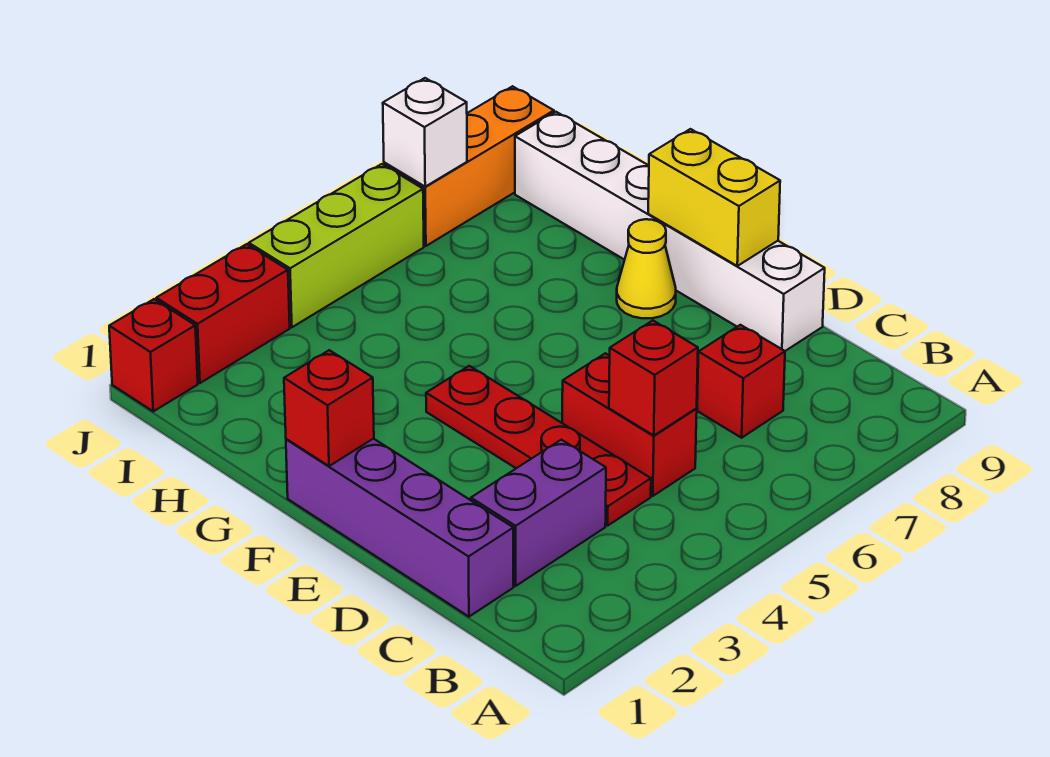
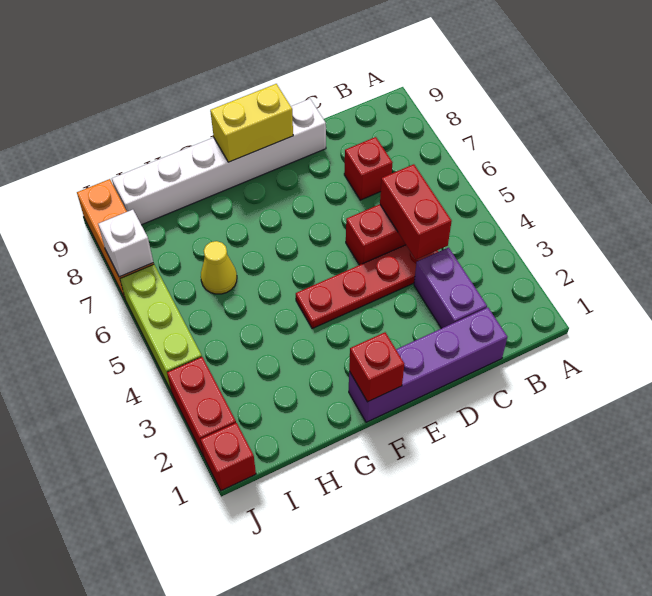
red 1x1 brick [609,321,698,435] -> red 1x2 brick [380,164,452,260]
yellow 1x1 cone [617,219,676,318] -> yellow 1x1 cone moved to [201,241,237,294]

